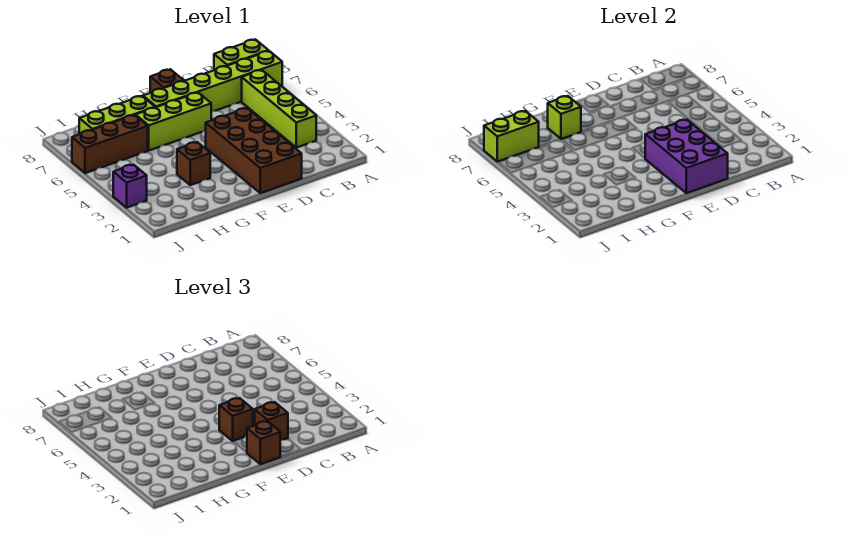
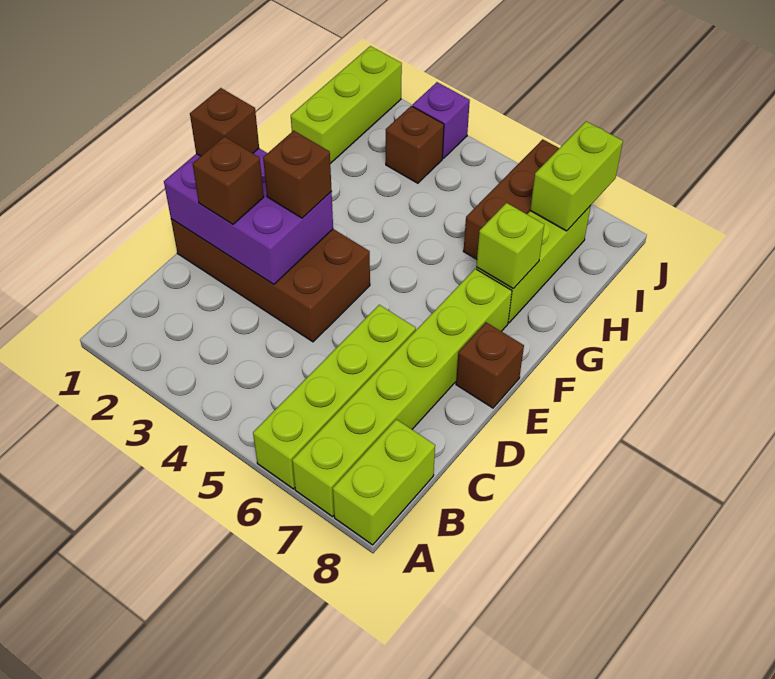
lime 1x4 brick [242,70,316,148] -> lime 1x4 brick turned to [253,305,416,489]
lime 1x3 brick [136,93,211,150] -> lime 1x3 brick moved to [291,46,402,164]
brown 1x1 brick [177,142,210,185] -> brown 1x1 brick moved to [386,106,444,183]

